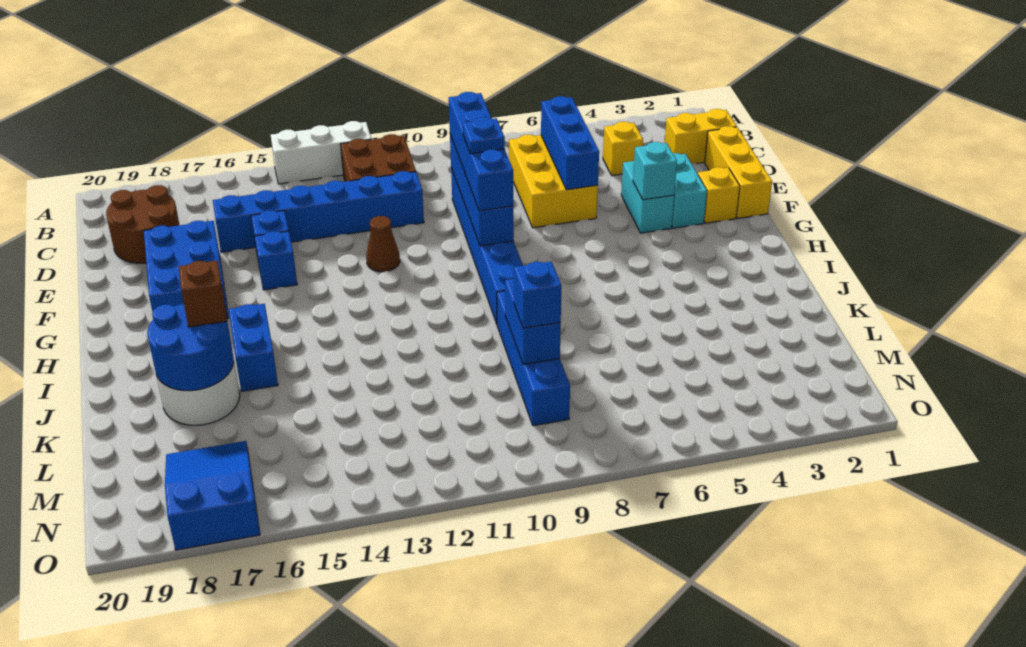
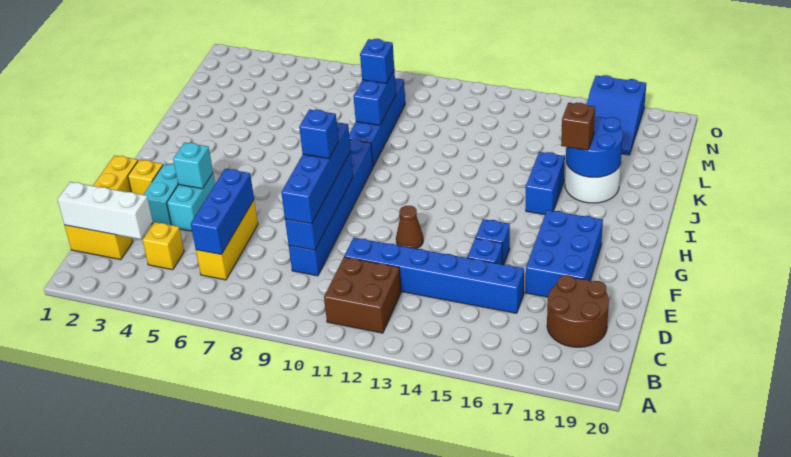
white 1x3 brick [271,121,371,184] -> white 1x3 brick moved to [57,182,153,239]
yellow 2x3 brick [509,135,598,228] -> yellow 1x3 brick [196,200,258,280]
blue 1x1 plate [463,117,505,154] -> blue 1x1 brick [299,110,339,159]

